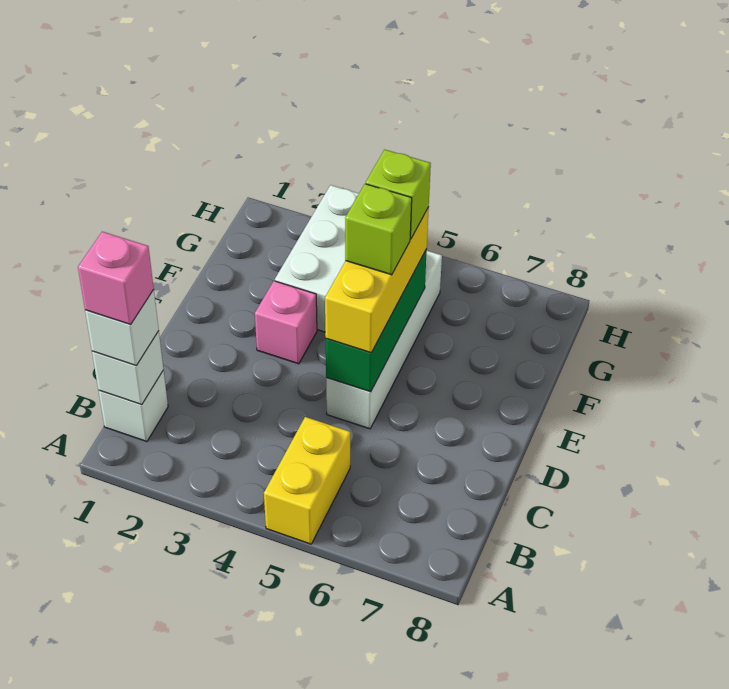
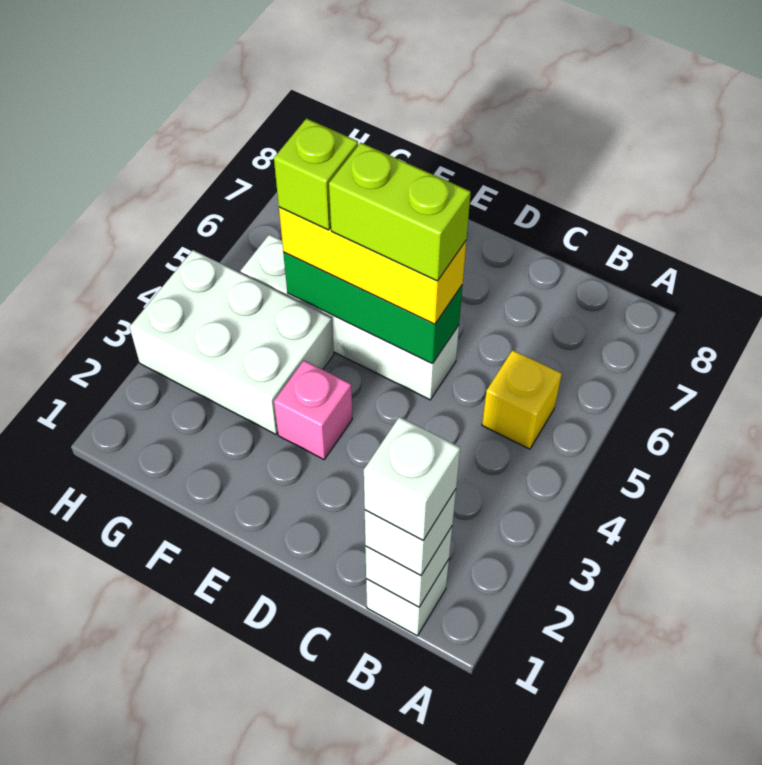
yellow 1x2 brick [264,417,350,544] -> yellow 1x1 brick [482,350,562,449]
pink 1x1 brick [78,232,154,324] -> white 1x1 brick [364,417,460,540]
lime 1x1 brick [345,184,412,275] -> lime 1x2 brick [329,143,471,281]

